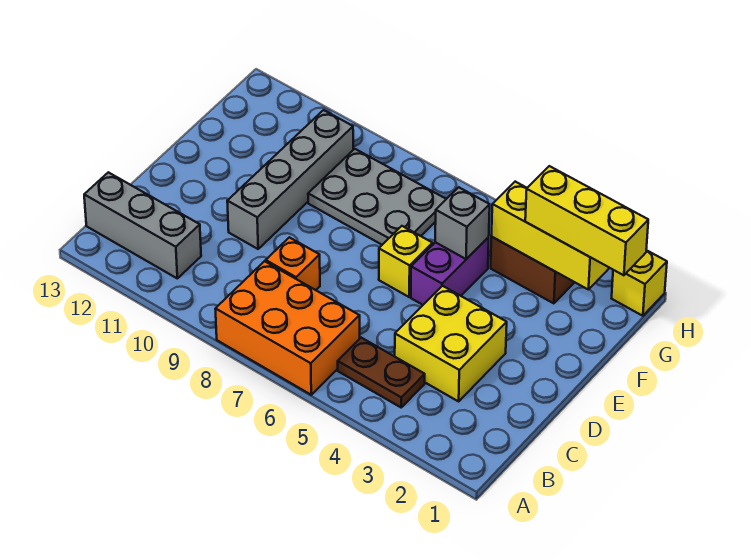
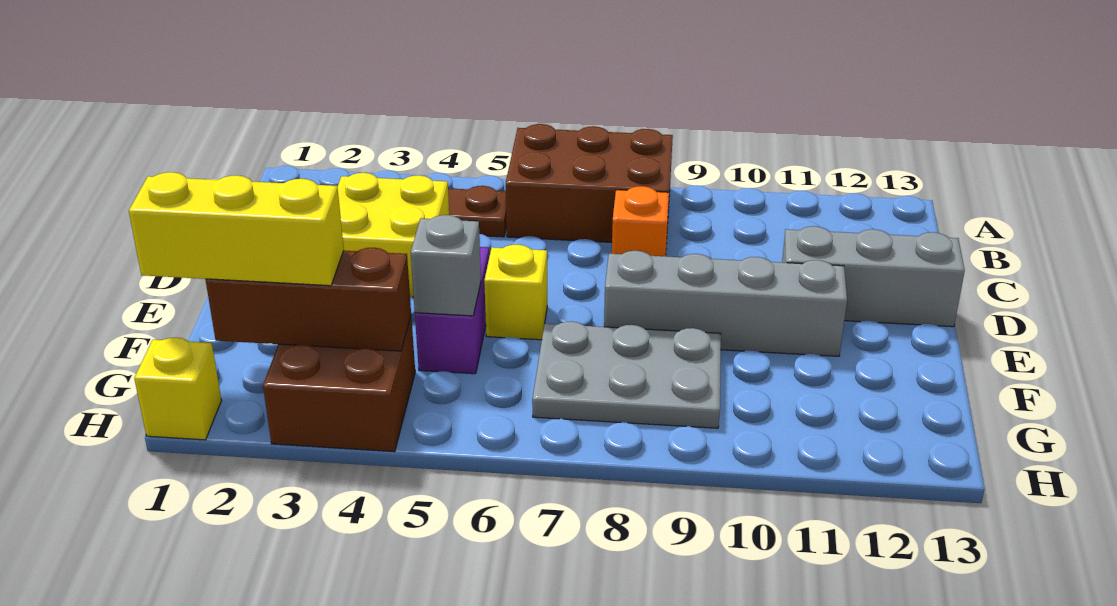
orange 2x3 brick [215,261,360,395] -> brown 2x3 brick [506,124,673,242]
grey 1x3 brick [84,172,201,278] -> grey 1x3 brick moved to [782,226,965,327]
grey 1x4 brick [227,110,353,249] -> grey 1x4 brick turned to [604,251,847,356]
yellow 1x3 brick [491,182,609,290] -> brown 1x3 brick [206,248,411,351]

